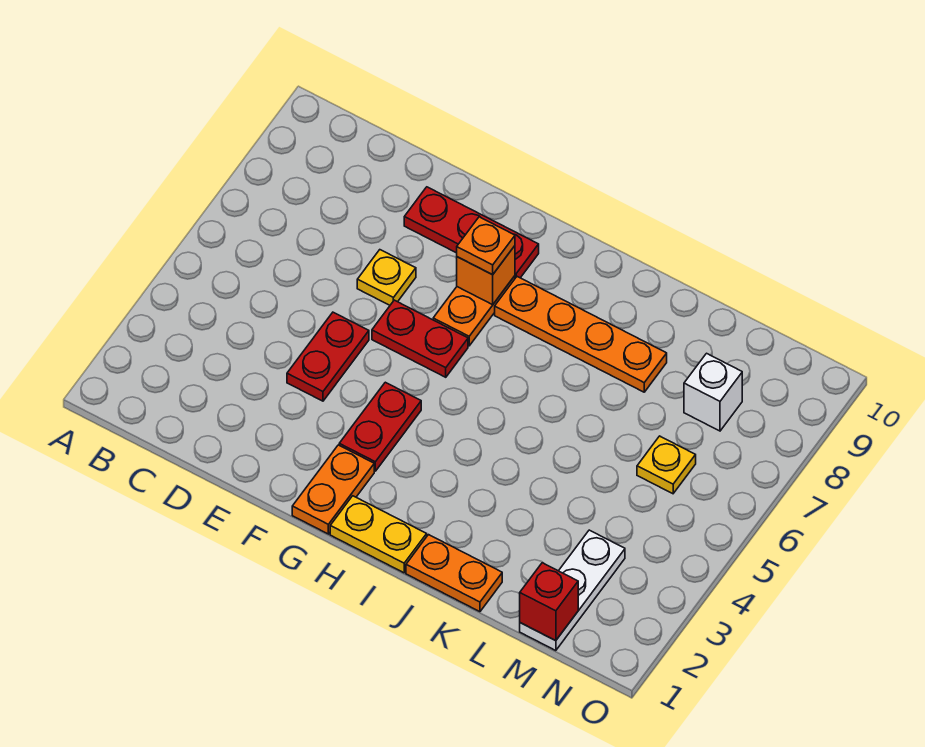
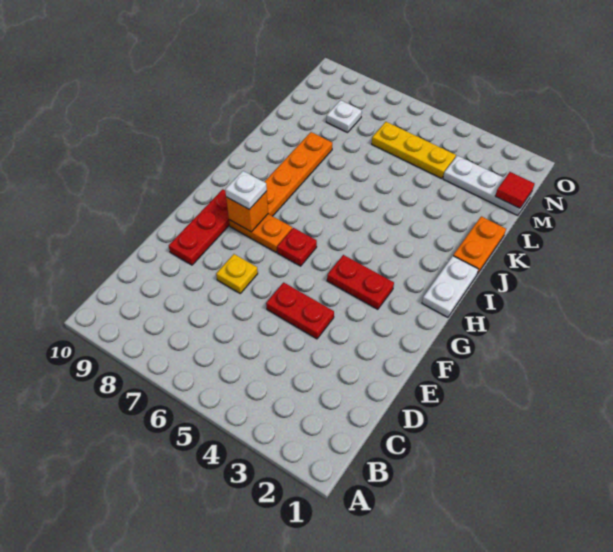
red 1x2 plate [372,300,468,377] -> red 1x1 plate [277,228,317,266]
orange 1x2 plate [292,445,374,534] -> none
orange 1x1 plate [457,217,515,275] -> white 1x1 plate [225,171,267,210]
yellow 1x2 plate [330,496,427,573] -> white 1x2 plate [422,256,478,317]
red 1x1 brick [520,563,578,641] -> red 1x1 tile [495,172,534,208]
yellow 1x1 plate [637,436,696,494] -> yellow 1x3 plate [372,122,456,178]
white 1x1 brick [684,353,742,431] -> white 1x1 plate [326,100,362,133]

